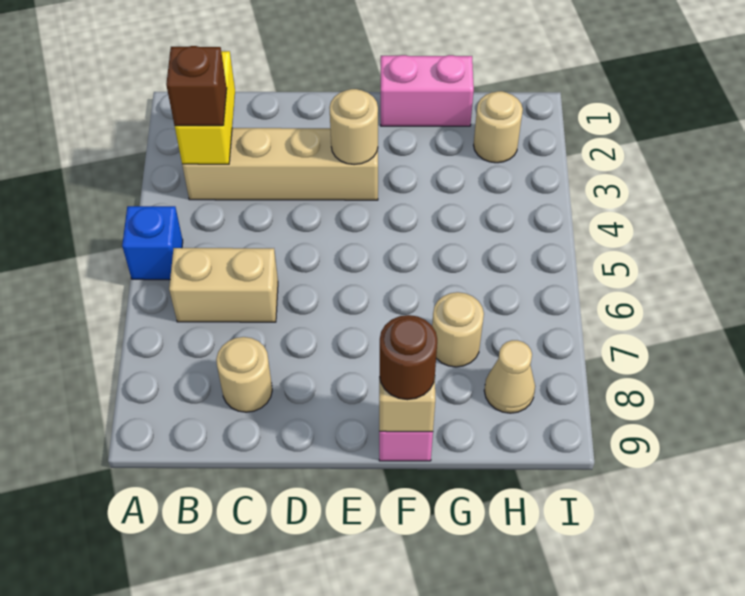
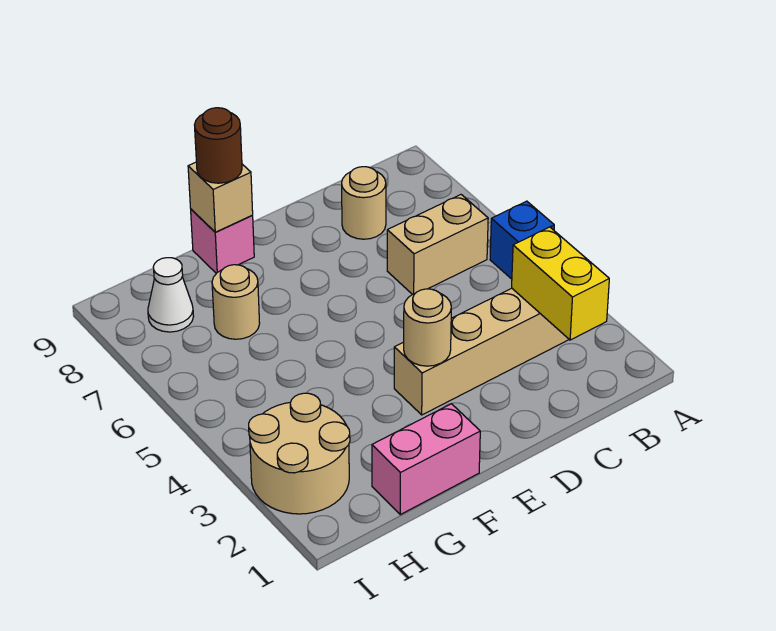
brown 1x1 brick [166,46,227,126] -> none
tan 1x1 round brick [474,91,523,163] -> tan 2x2 round brick [249,393,350,514]
tan 1x1 cone [484,340,535,413] -> white 1x1 cone [148,258,194,332]

